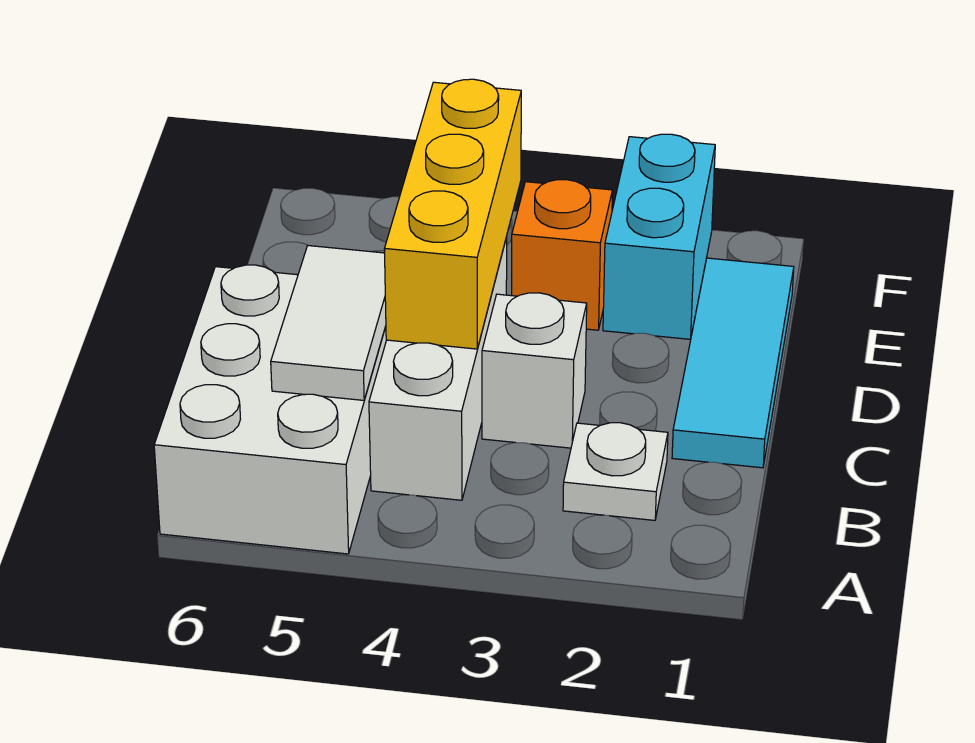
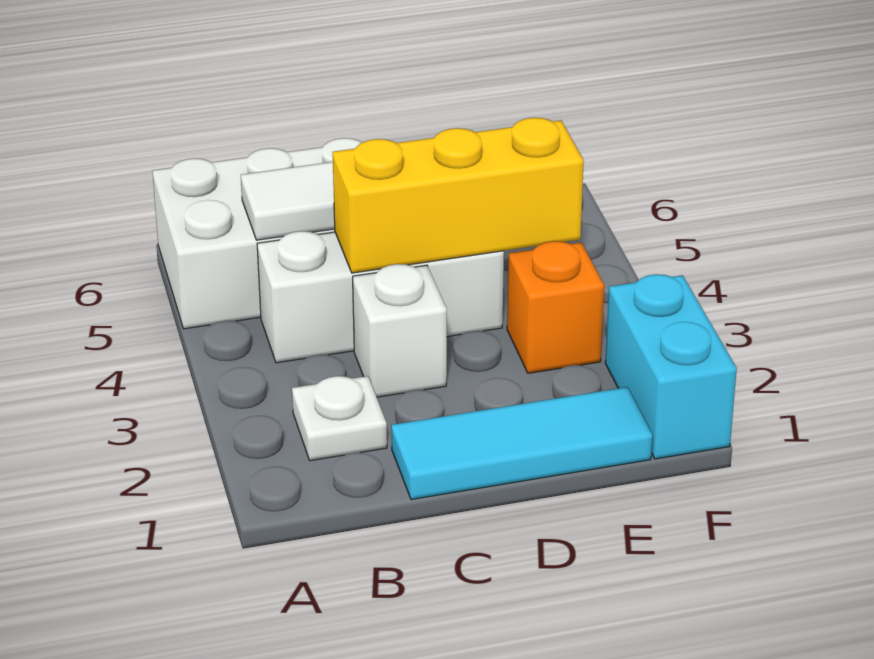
cyan 1x2 brick [603,134,715,339] -> cyan 1x2 brick turned to [605,274,737,459]

